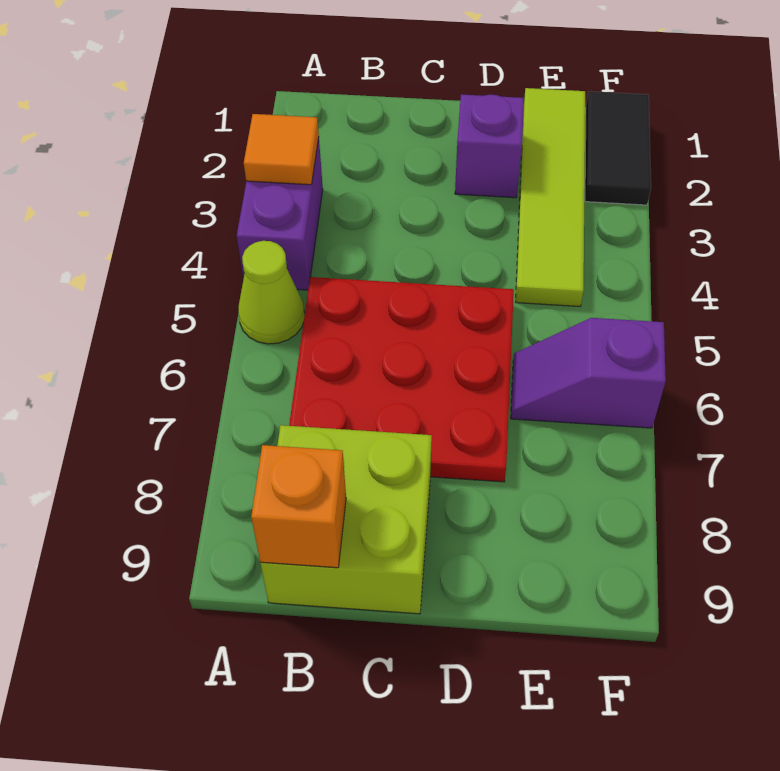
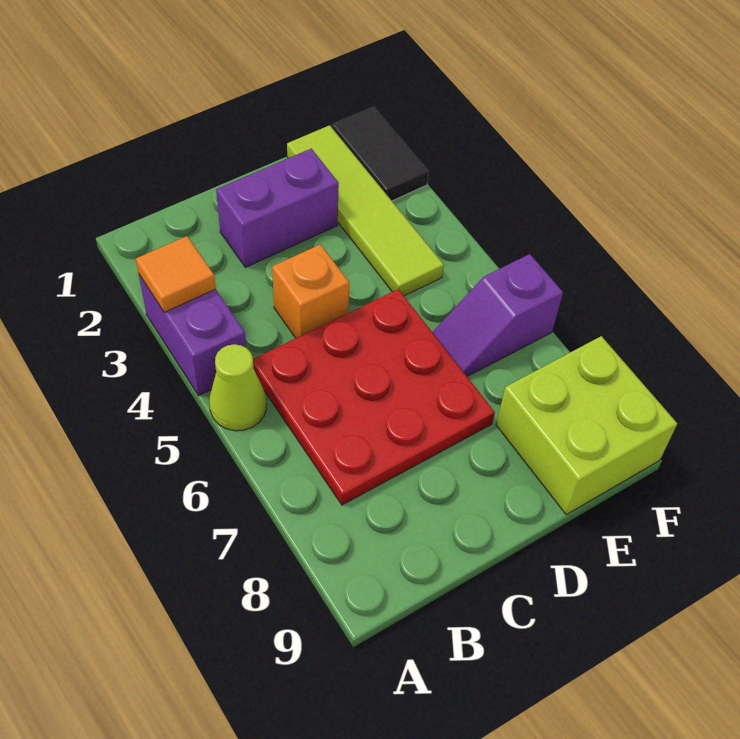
lime 2x2 brick [261,425,432,614] -> lime 2x2 brick moved to [496,336,677,514]
orange 1x1 brick [251,445,346,568] -> orange 1x1 brick moved to [272,244,350,338]
purple 1x1 brick [455,94,524,198] -> purple 1x2 brick [216,149,339,267]

